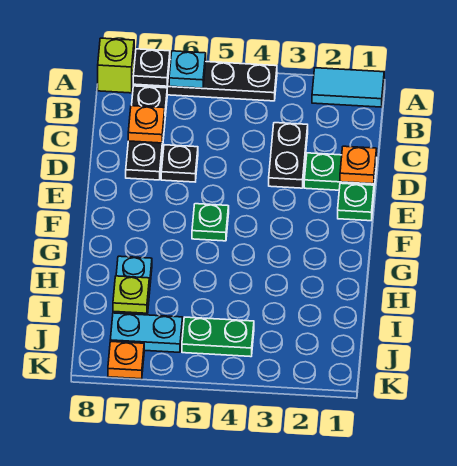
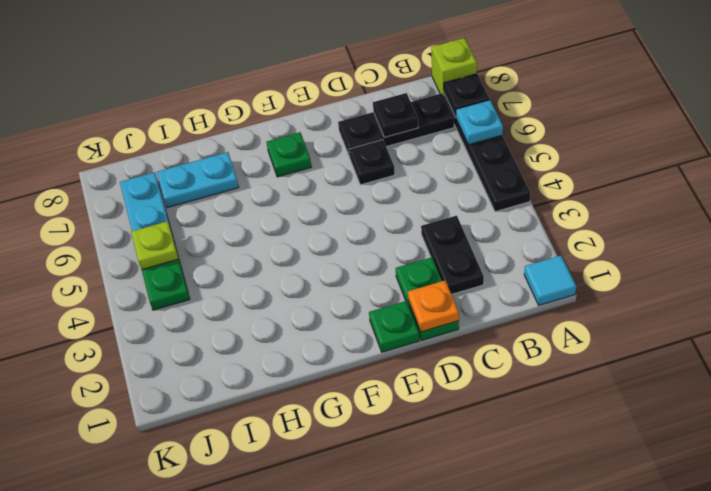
cyan 1x2 tile [312,68,384,107] -> cyan 1x1 tile [524,255,576,305]
black 1x2 plate [269,123,308,188] -> black 1x2 plate turned to [421,215,484,294]
orange 1x1 plate [128,106,165,143] -> black 1x1 plate [373,93,418,137]
green 1x1 plate [192,204,229,241] -> green 1x1 plate moved to [266,132,311,177]
lime 1x1 plate [113,276,149,313] -> lime 1x1 plate moved to [131,221,178,269]
orange 1x1 plate [108,341,144,379] -> none

